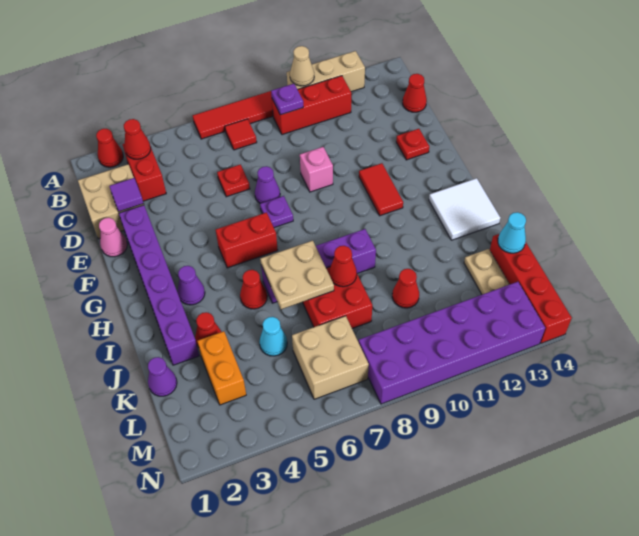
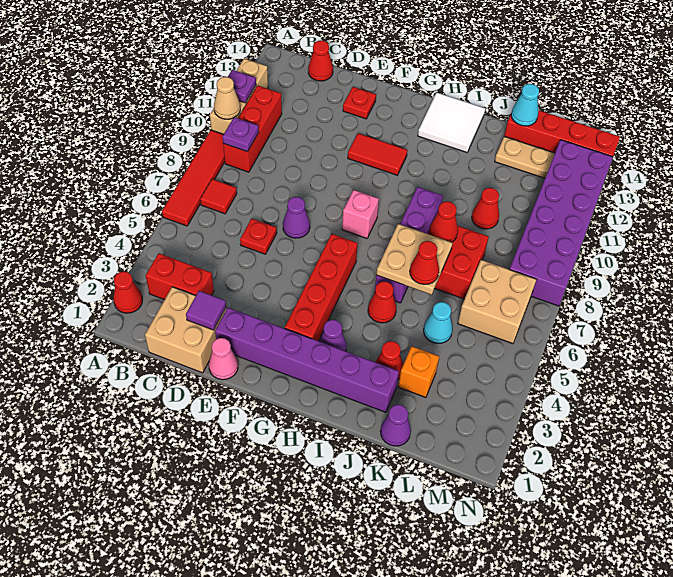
red 1x1 cone [124,119,151,159] -> red 1x1 cone moved to [410,241,439,285]
pink 1x1 brick [299,147,333,192] -> pink 1x1 brick moved to [342,190,379,238]
purple 1x1 plate [260,196,293,228] -> purple 1x1 plate moved to [228,70,256,103]
red 1x2 brick [216,212,278,268] -> red 1x4 brick [285,234,358,341]
orange 1x2 brick [197,331,246,405] -> orange 1x1 brick [398,346,439,397]

